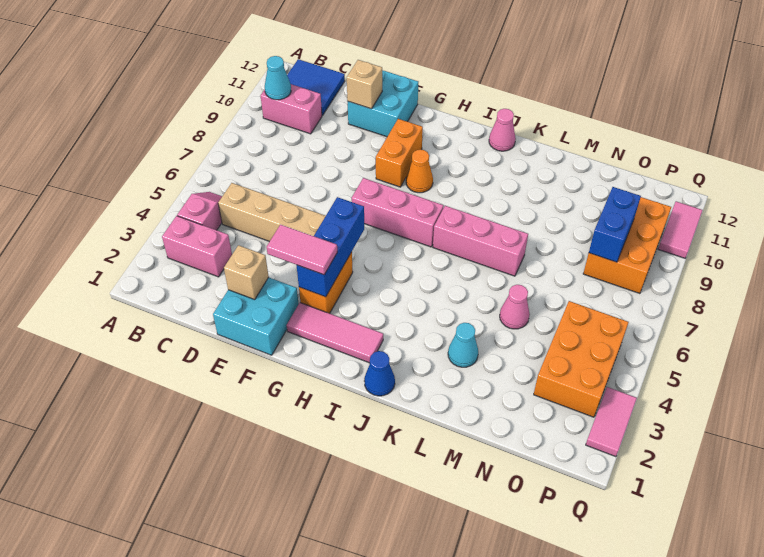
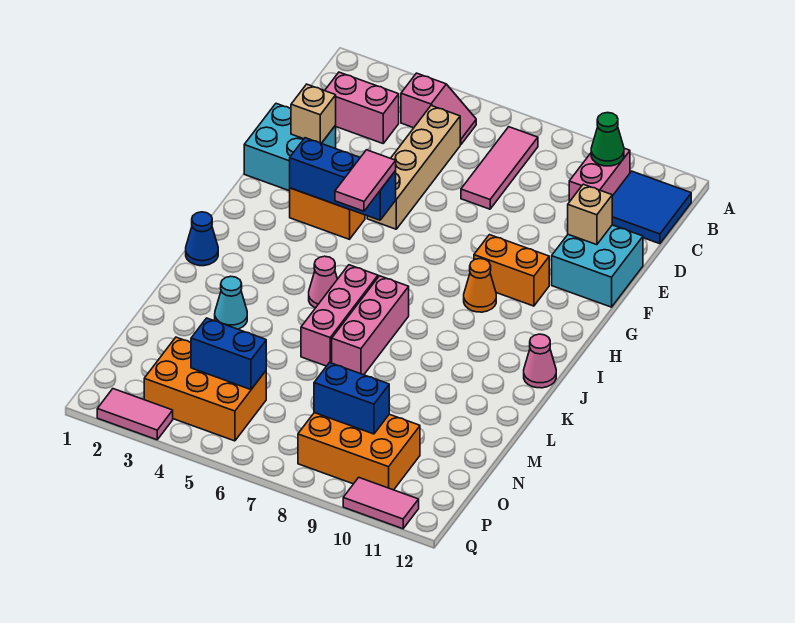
pink 1x2 brick [162,216,232,277] -> pink 1x2 brick turned to [325,72,399,143]
cyan 1x1 cone [265,56,291,100] -> green 1x1 cone [591,113,624,166]
pink 1x2 tile [267,224,337,275] -> pink 1x2 tile moved to [335,150,396,211]
pink 1x3 tile [287,303,383,363] -> pink 1x3 tile moved to [461,127,538,209]
pink 1x3 brick [352,178,444,247] -> pink 1x3 brick moved to [301,265,378,366]
pink 1x1 cone [500,285,530,329] -> pink 1x1 cone moved to [309,256,337,308]
none -> blue 1x2 brick [191,318,266,389]

